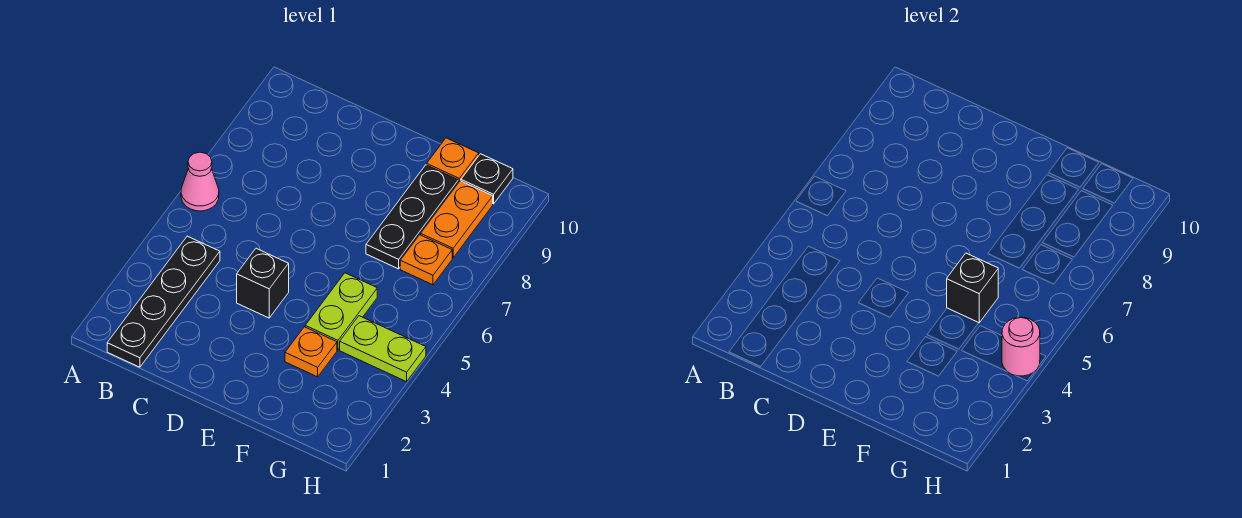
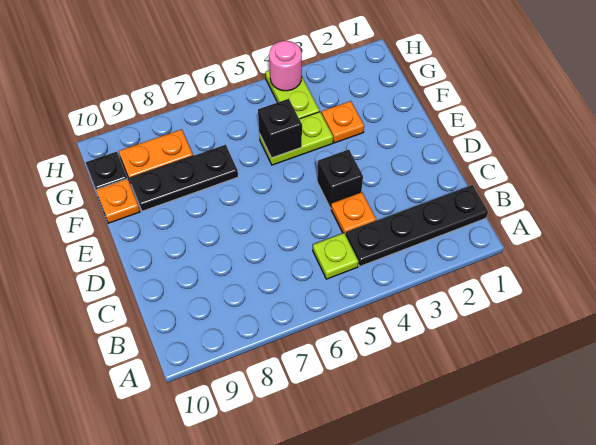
pink 1x1 cone [181,152,219,211] -> none
none -> lime 1x1 plate [313,233,359,279]
orange 1x1 plate [400,235,452,285] -> orange 1x1 plate moved to [331,192,376,235]

